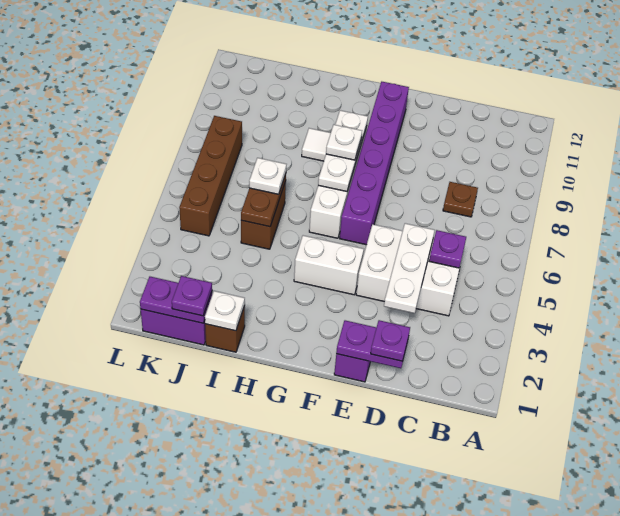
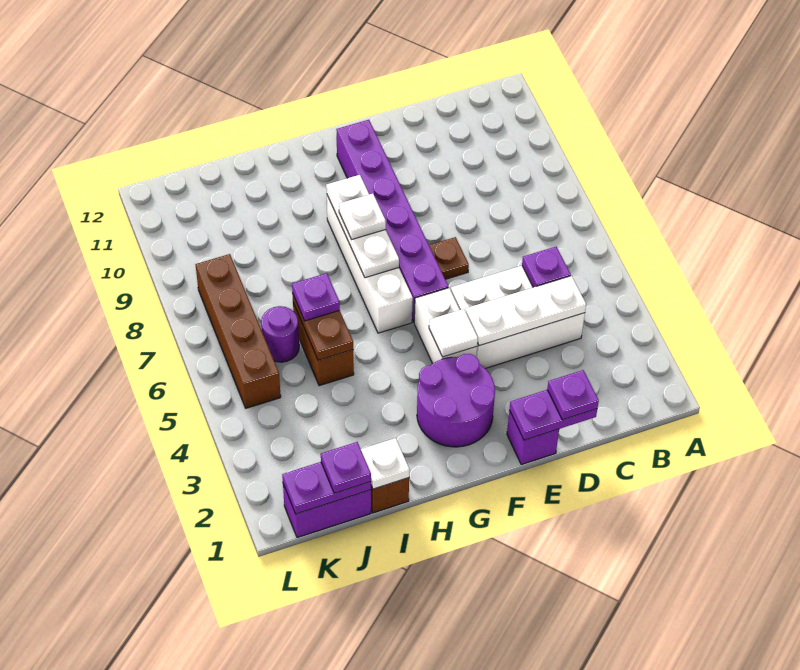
brown 1x1 plate [443,182,478,217] -> brown 1x1 plate moved to [429,237,469,279]
white 1x3 plate [384,223,435,313] -> white 1x3 plate turned to [465,276,586,346]
none -> purple 2x2 round brick [417,354,495,447]
white 1x2 brick [294,235,364,295] -> white 1x2 brick turned to [414,288,477,364]
white 1x1 tile [302,128,331,161] -> white 1x1 tile moved to [429,309,478,357]
white 1x1 plate [249,158,286,194] -> purple 1x1 plate [292,273,340,321]
none -> purple 1x1 round brick [261,306,299,362]

